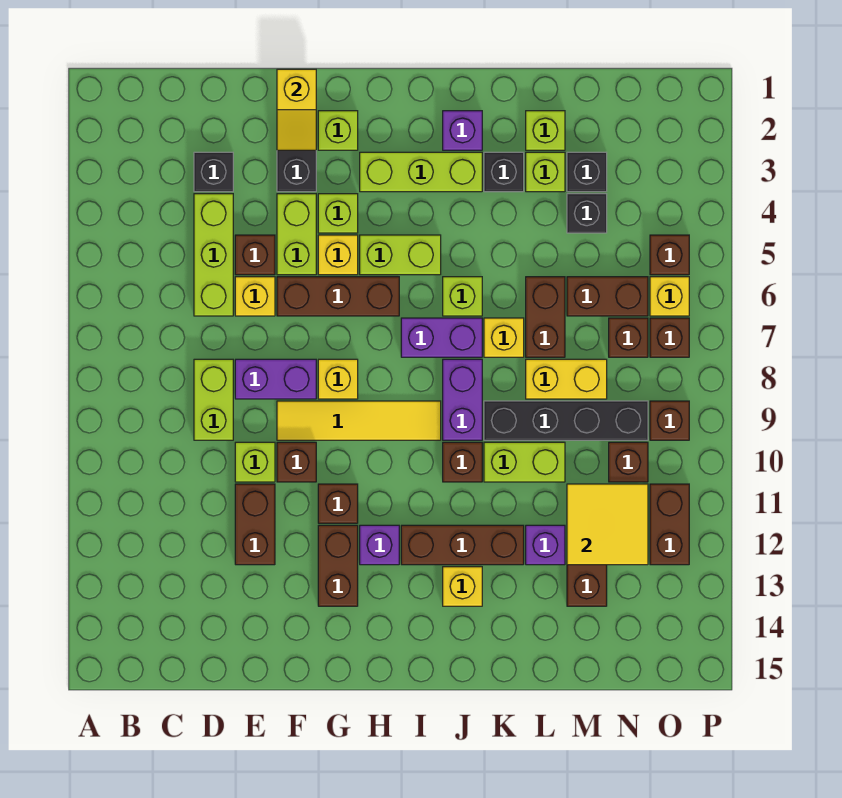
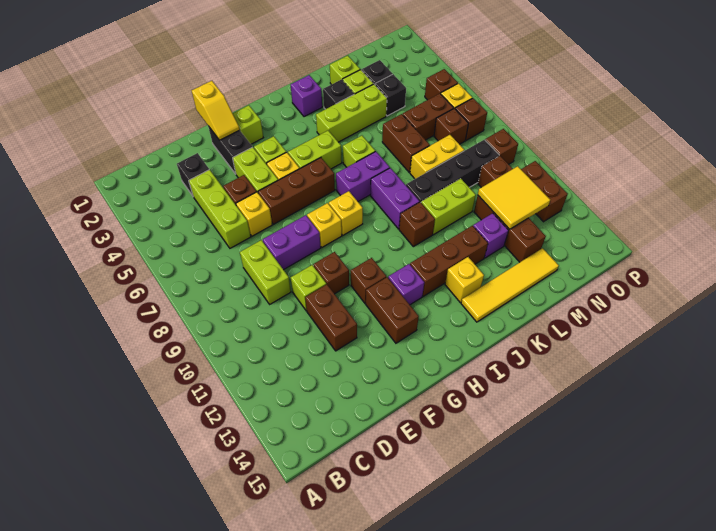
yellow 1x4 tile [277,401,441,440] -> yellow 1x4 tile moved to [461,248,559,322]
lime 1x3 brick [360,152,482,192] -> lime 1x3 brick moved to [316,84,387,142]
yellow 1x1 brick [484,318,524,357] -> yellow 1x1 brick moved to [329,191,363,235]

